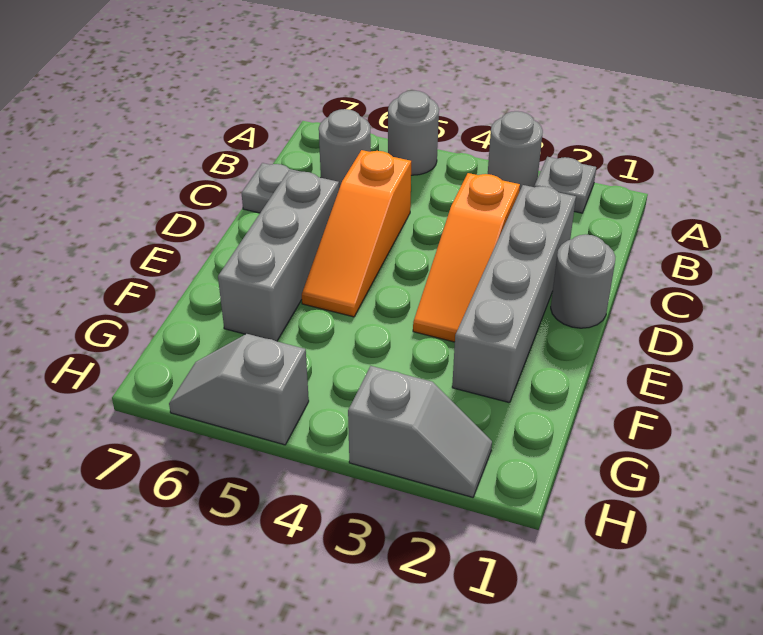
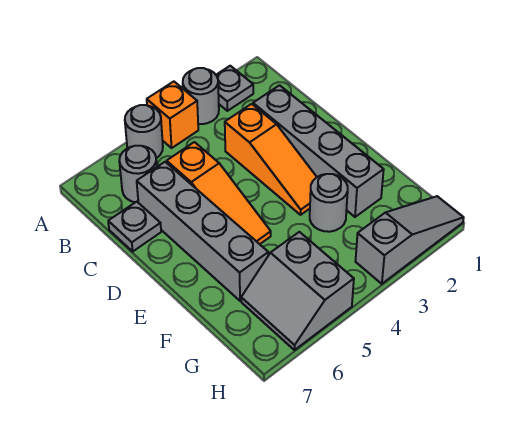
none -> orange 1x1 brick [147,82,198,148]
grey 1x1 round brick [551,234,615,328] -> grey 1x1 round brick moved to [310,174,348,232]
grey 1x3 brick [218,171,339,341] -> grey 1x4 brick [137,162,268,301]
grey 1x2 slope [348,366,492,497] -> grey 1x3 slope [356,196,464,284]
grey 1x2 slope [169,334,309,445] -> grey 2x2 slope [241,232,354,350]

